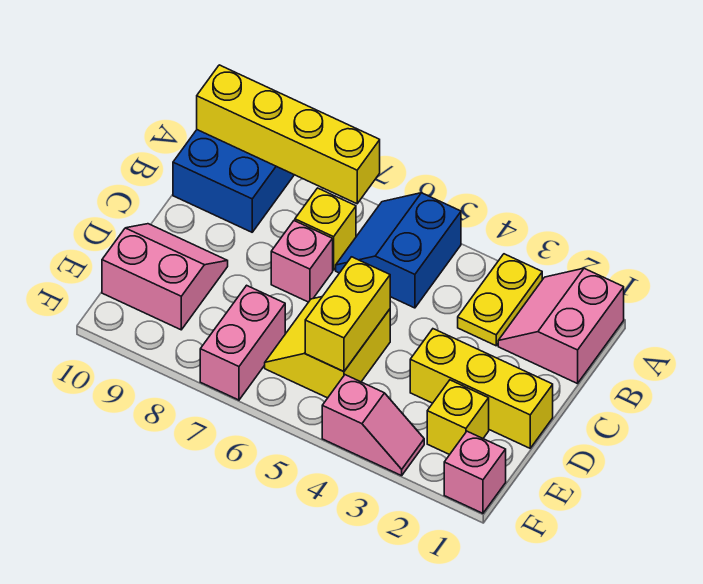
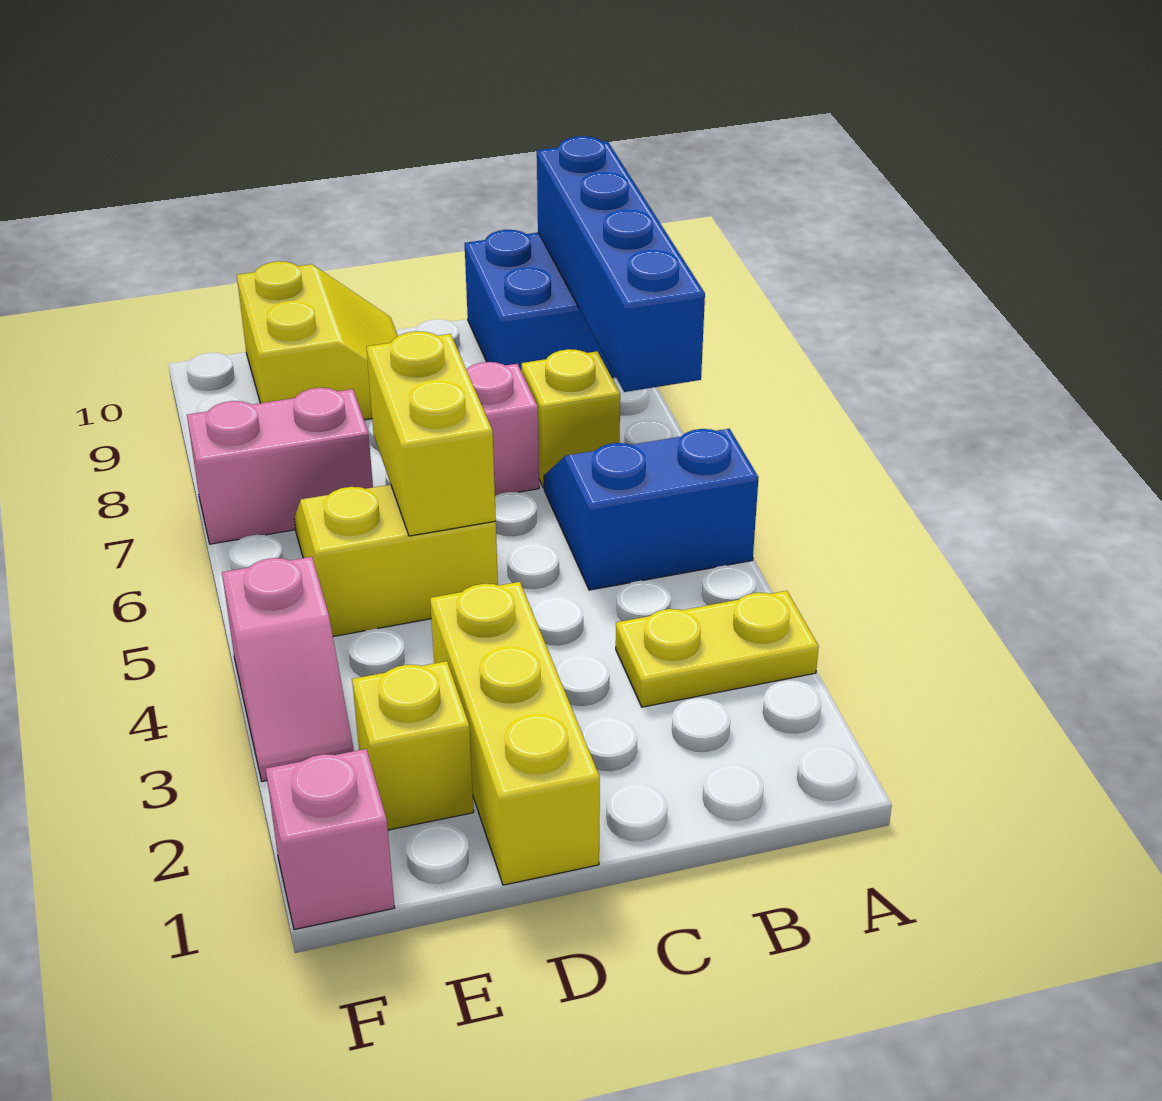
pink 2x2 slope [498,268,624,384] -> none
yellow 1x4 brick [197,65,380,204] -> blue 1x4 brick [537,136,705,392]
yellow 1x2 brick [305,257,390,372] -> yellow 1x2 brick turned to [367,331,496,536]
pink 2x2 slope [102,224,228,330] -> yellow 2x2 slope [237,261,398,420]

